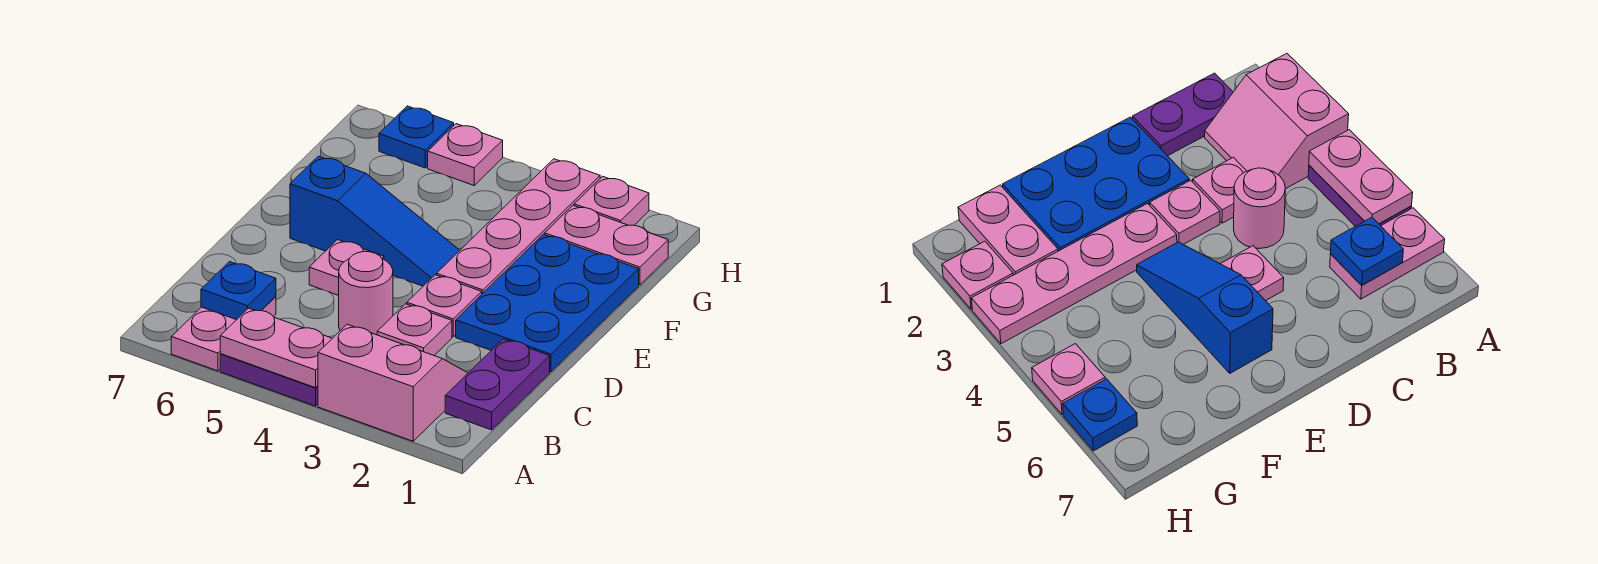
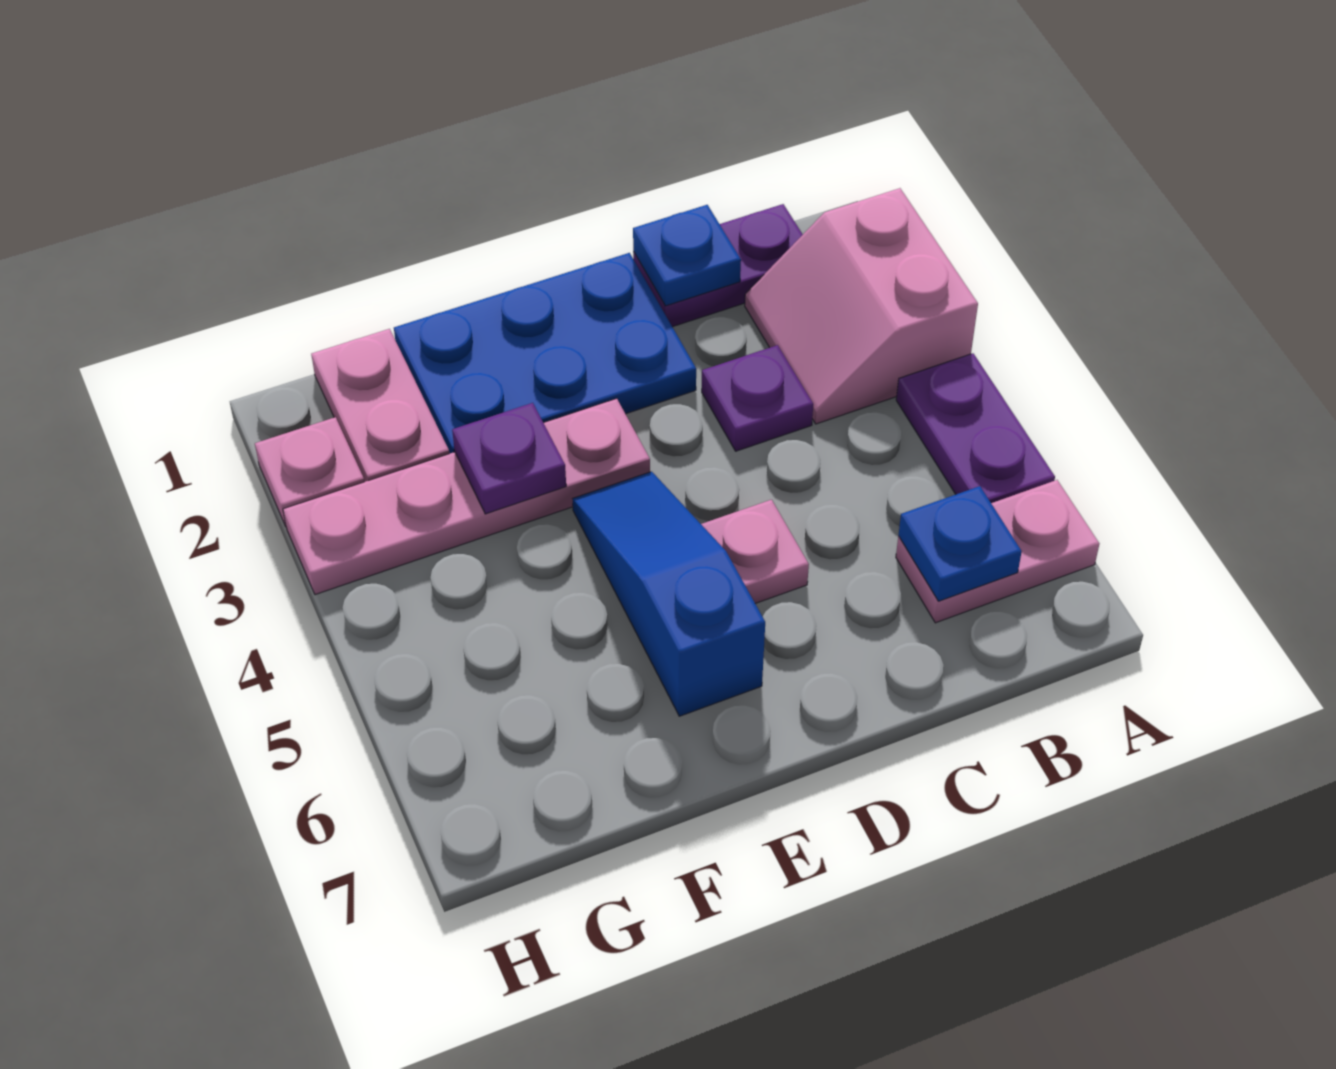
pink 1x2 plate [220,308,332,388] -> none
pink 1x1 plate [377,304,452,355] -> purple 1x1 plate [702,345,813,451]
pink 1x1 round brick [339,252,393,335] -> none
pink 1x1 plate [407,275,482,337] -> none
none -> purple 1x1 plate [452,403,566,514]
pink 1x1 plate [428,124,503,185] -> none
blue 1x1 plate [379,106,454,168] -> blue 1x1 plate moved to [633,205,741,306]

